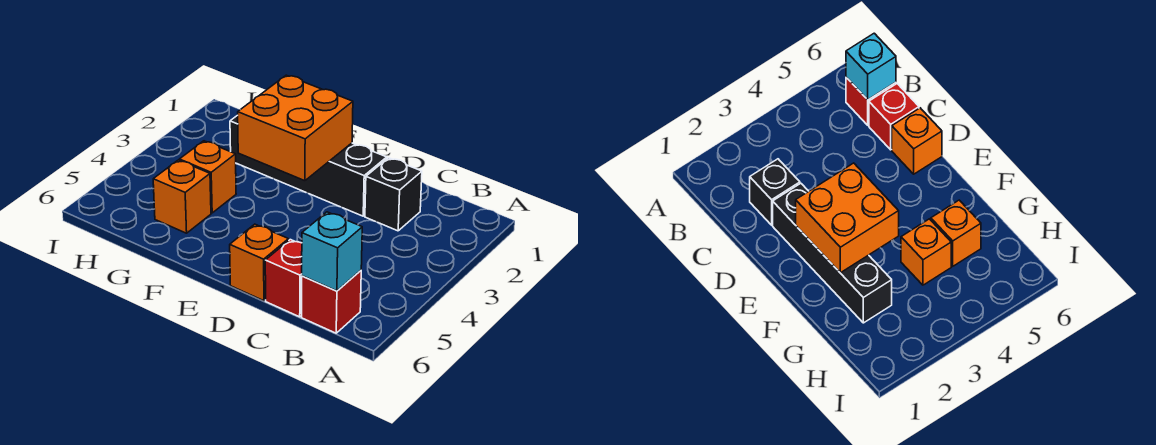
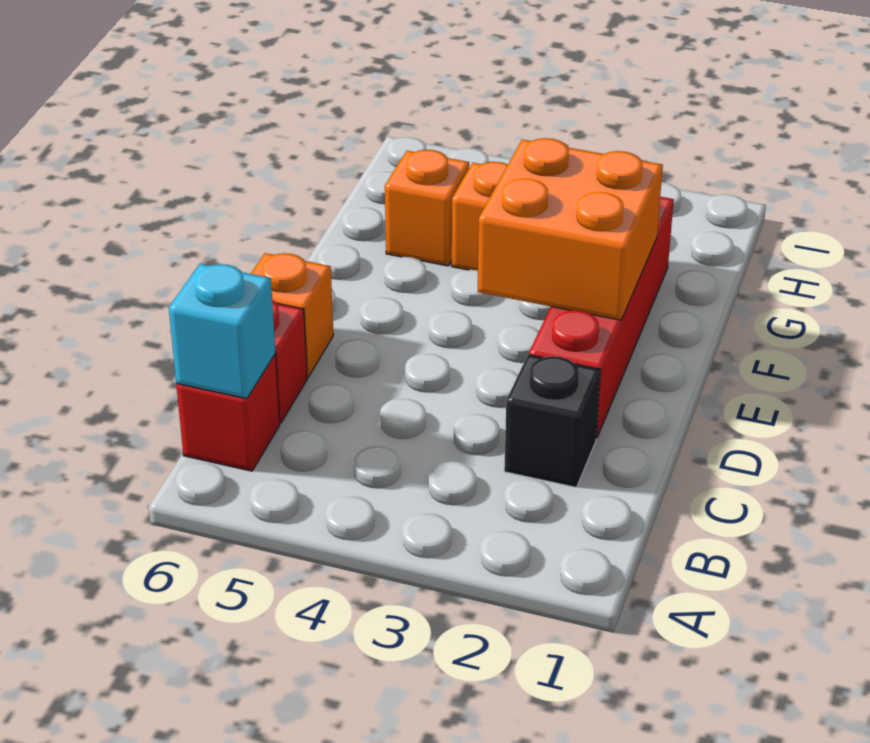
black 1x4 brick [230,115,387,216] -> red 1x4 brick [529,197,674,438]

